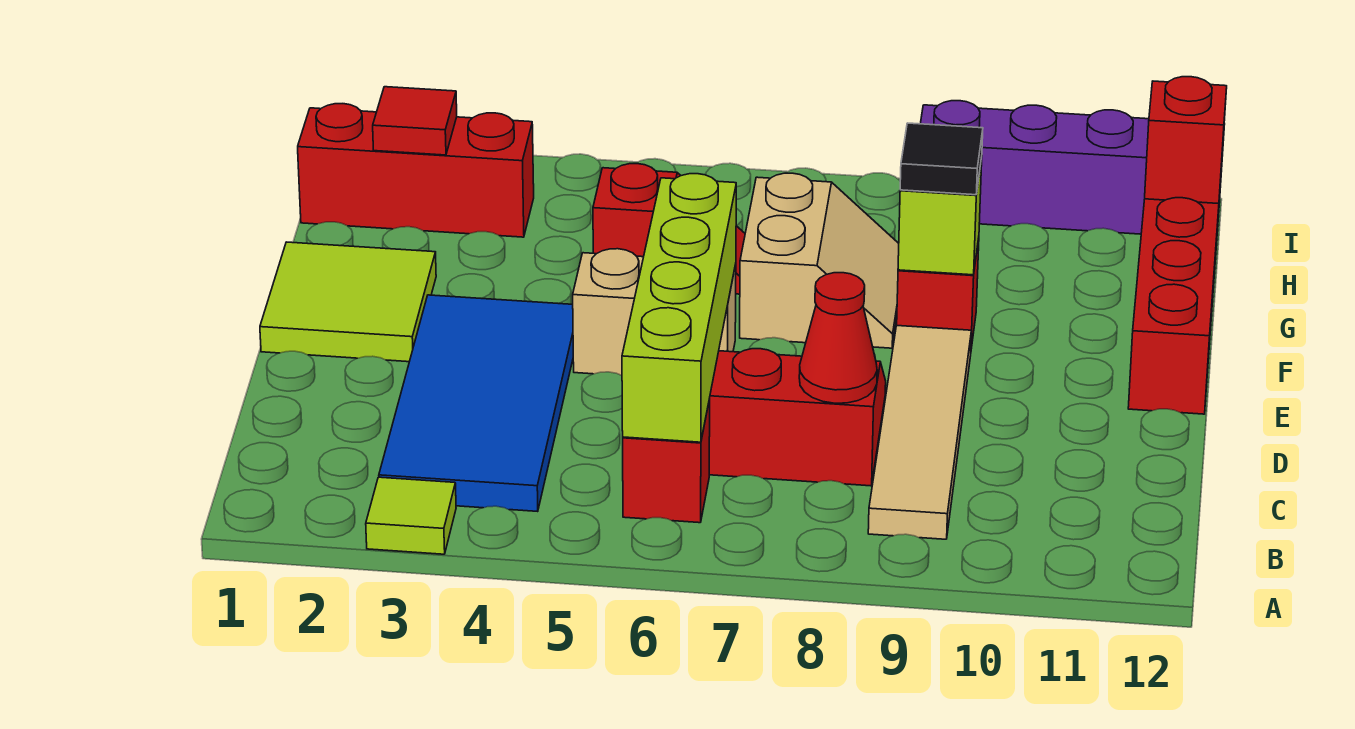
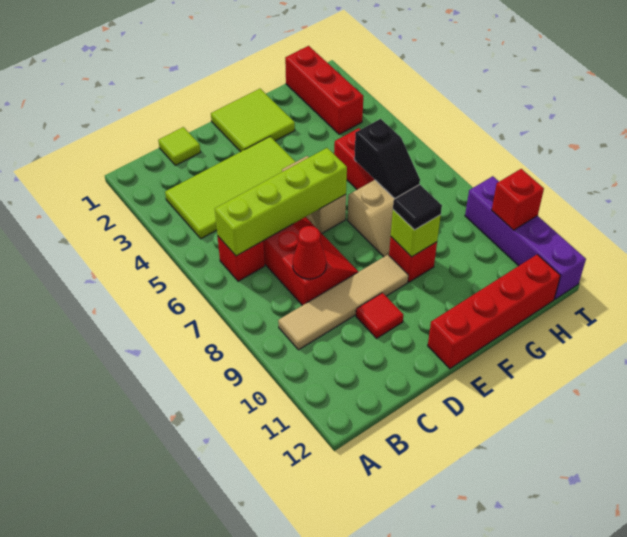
lime 1x1 tile [366,477,456,554] -> lime 1x1 tile moved to [158,127,201,165]
blue 2x4 tile [379,295,573,512] -> lime 2x4 tile [165,137,295,239]
none -> black 1x2 slope [354,119,420,198]
red 1x1 tile [373,87,457,155] -> red 1x1 tile moved to [356,293,403,338]
red 1x1 brick [1145,77,1227,204] -> red 1x1 brick moved to [492,169,544,230]

